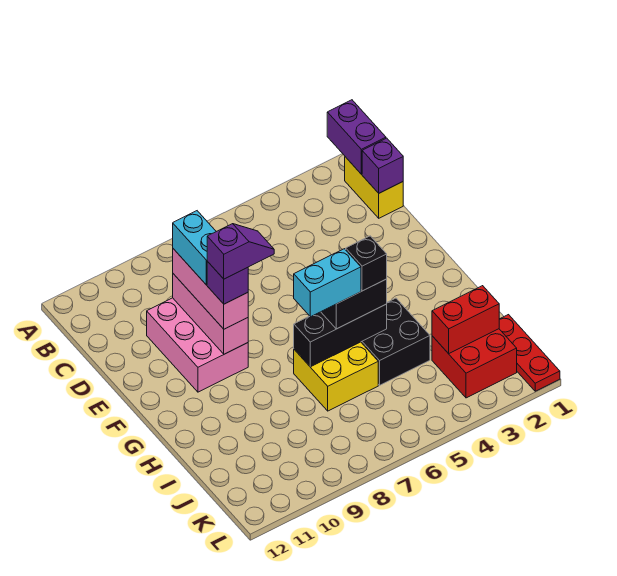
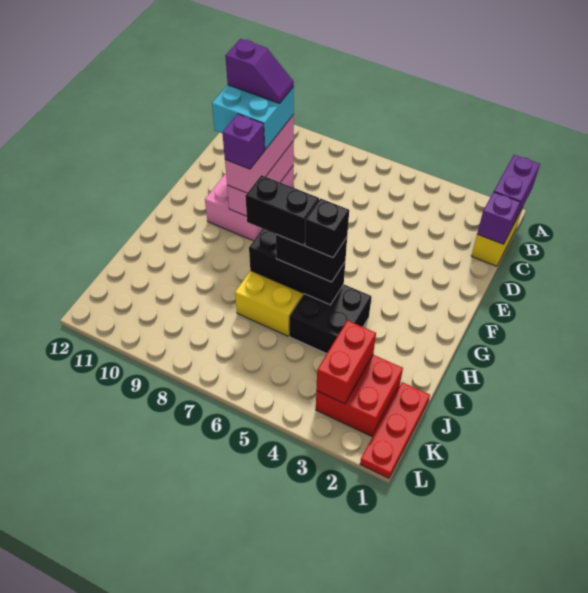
cyan 1x2 brick [173,211,216,285] -> cyan 2x2 brick [212,85,294,150]
purple 1x2 slope [207,224,274,279] -> purple 1x2 slope moved to [225,39,294,103]
cyan 1x2 brick [294,249,361,317] -> black 1x2 brick [245,175,319,245]
red 1x2 brick [432,286,499,354] -> red 1x2 brick turned to [316,320,376,404]

